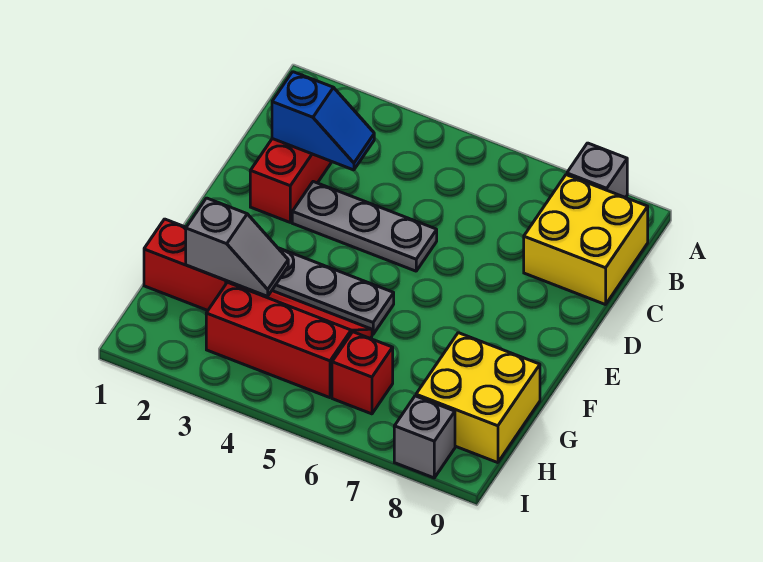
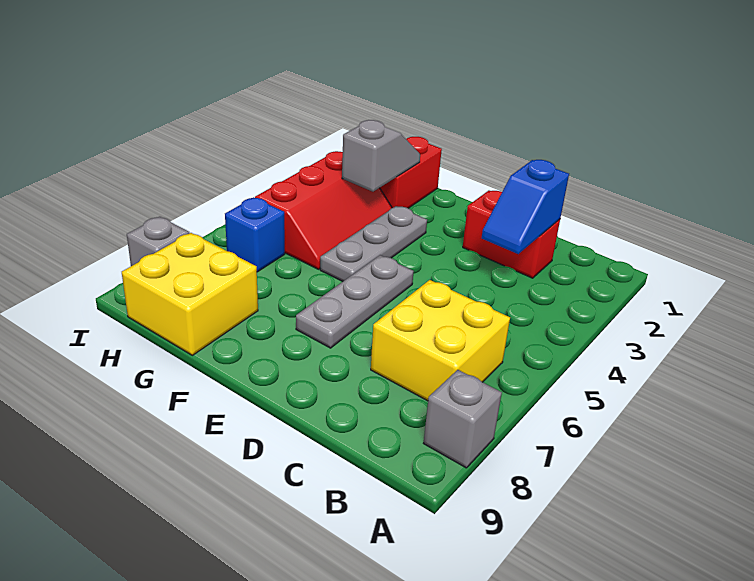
yellow 2x2 brick [524,175,648,305] -> yellow 2x2 brick moved to [371,280,510,401]
grey 1x3 plate [292,182,437,271] -> grey 1x3 plate moved to [296,255,414,348]
grey 1x2 slope [186,198,288,296] -> grey 1x2 slope turned to [342,120,420,192]
red 1x1 brick [332,332,393,414] -> blue 1x1 brick [225,197,285,272]

